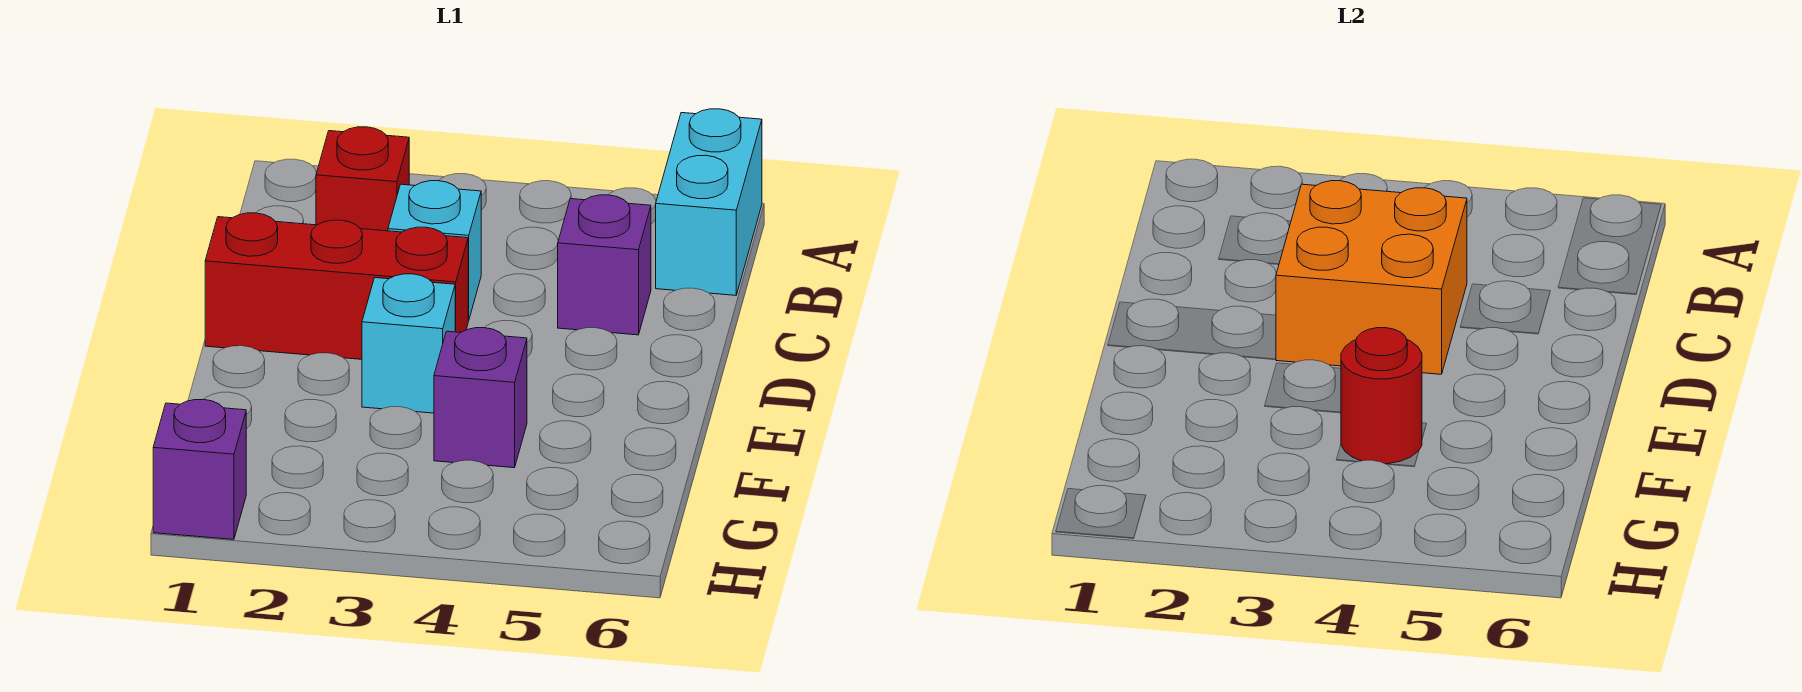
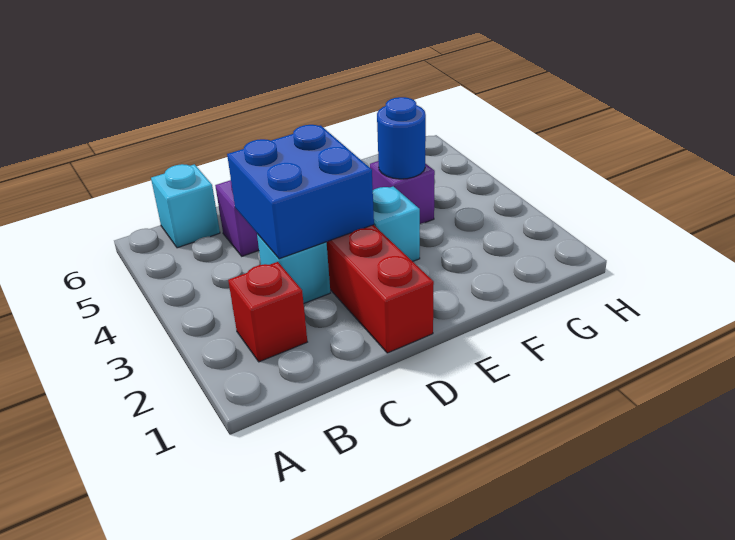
cyan 1x2 brick [656,109,762,295] -> cyan 1x1 brick [151,164,220,248]
orange 2x2 brick [1276,181,1467,374] -> blue 2x2 brick [227,125,374,259]
red 1x1 round brick [1341,328,1422,464] -> blue 1x1 round brick [377,97,426,179]
purple 1x1 brick [153,399,246,539] -> none

